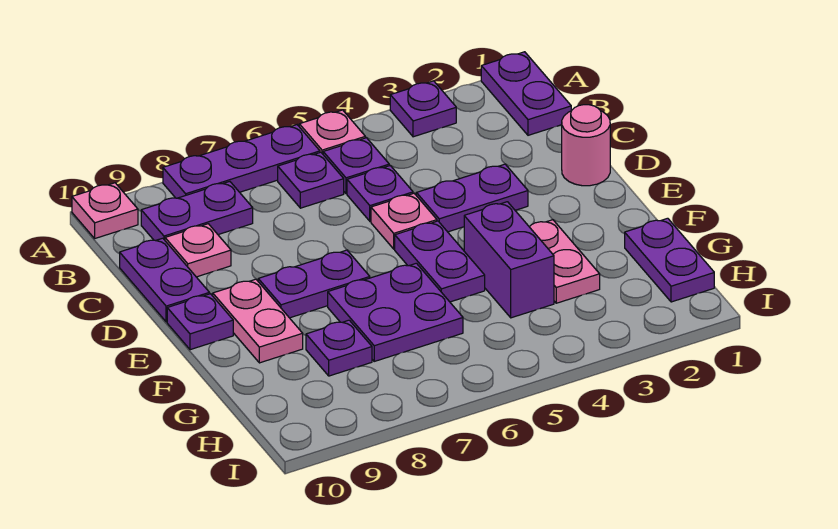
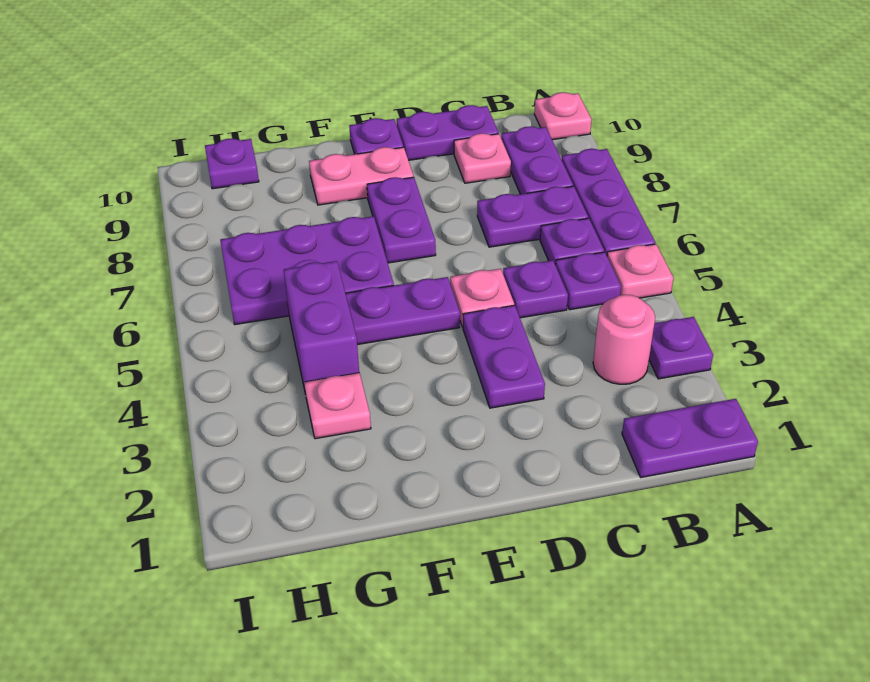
pink 1x1 round brick [562,105,610,186] -> pink 1x1 round brick moved to [593,295,655,384]
pink 1x2 plate [529,220,600,303] -> pink 1x1 plate [304,373,371,439]
purple 1x2 brick [464,202,554,318] -> purple 1x2 brick turned to [284,261,359,394]
purple 2x2 plate [328,263,463,361] -> purple 2x3 plate [220,216,394,325]
purple 1x2 plate [625,218,714,302] -> purple 1x2 plate moved to [477,186,588,247]
purple 1x1 plate [306,320,372,376] -> purple 1x1 plate moved to [205,139,259,189]

